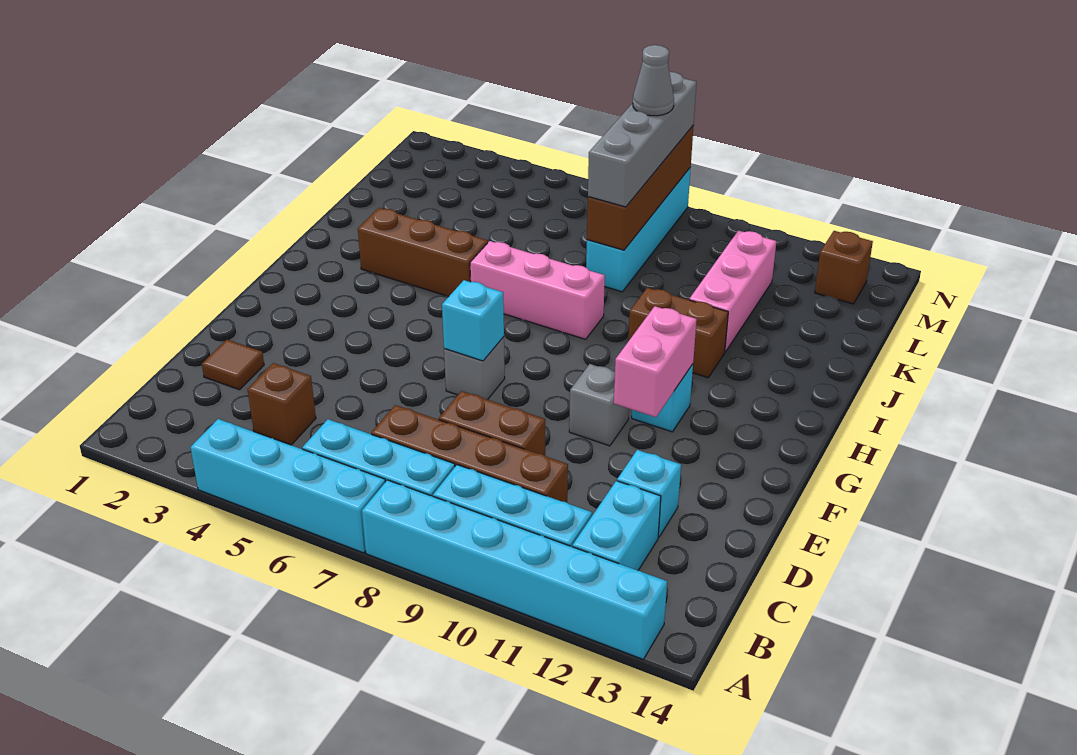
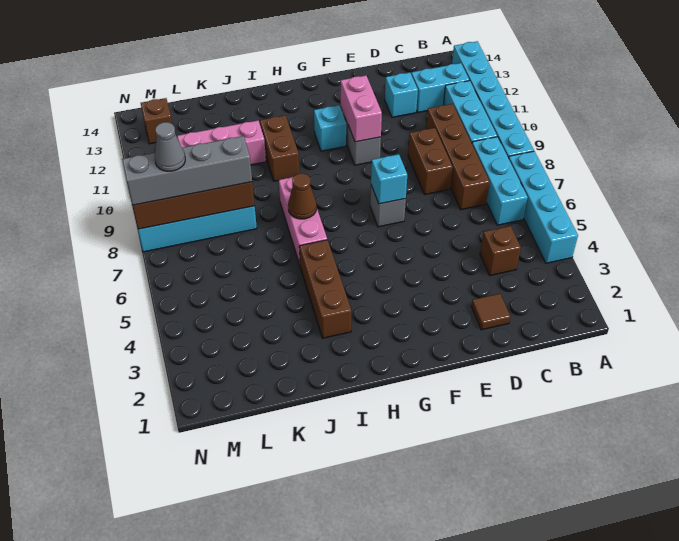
pink 1x2 brick [614,306,697,417] -> pink 1x2 brick turned to [341,75,382,142]
none -> brown 1x1 cone [288,174,317,219]

